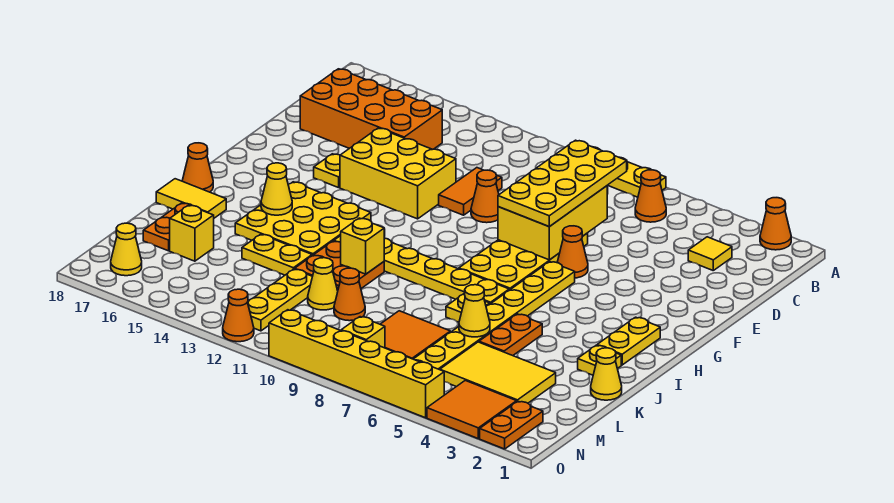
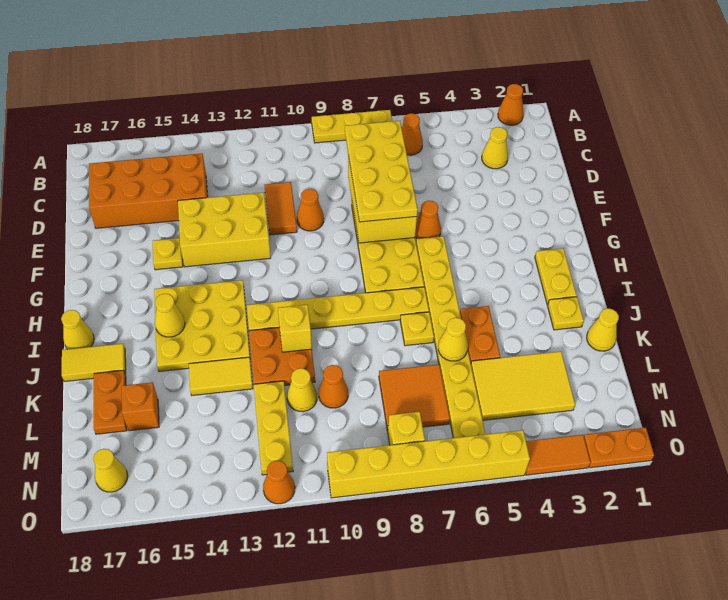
yellow 1x1 tile [688,237,732,270] -> yellow 1x1 cone [482,127,508,169]
orange 1x1 cone [182,143,213,192] -> yellow 1x1 cone [61,310,94,349]
yellow 1x2 plate [242,234,312,275] -> yellow 1x2 tile [189,357,253,395]
yellow 1x1 brick [170,205,214,261] -> orange 1x1 brick [122,382,159,431]
orange 1x2 plate [480,401,543,449] -> orange 1x2 plate turned to [584,428,654,468]
orange 2x2 tile [427,380,517,438] -> orange 1x2 tile [526,435,591,475]

